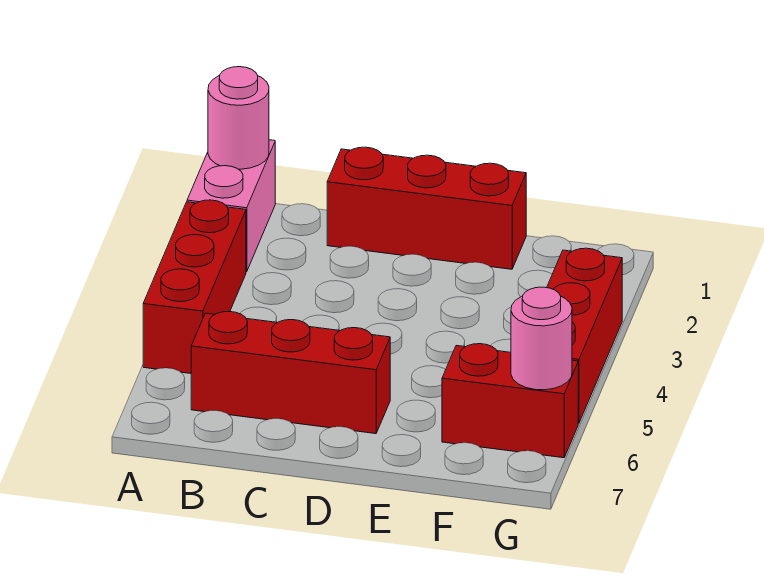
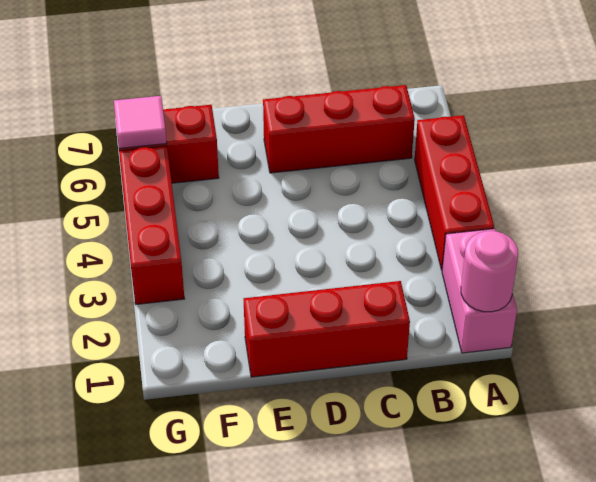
pink 1x1 round brick [511,287,572,390] -> pink 1x1 tile [114,96,167,148]

